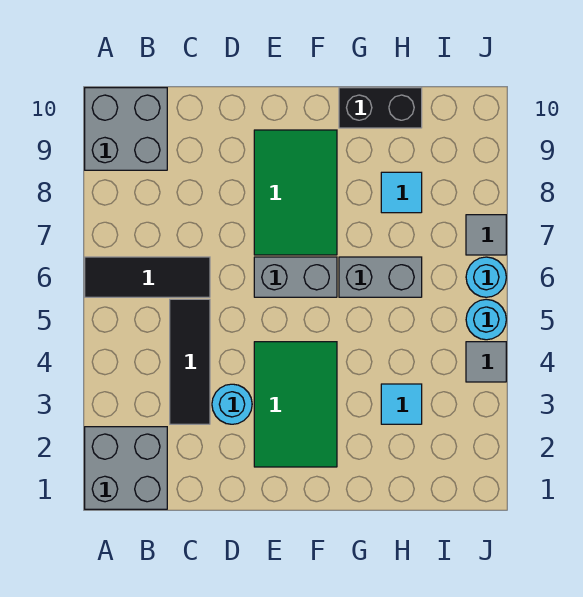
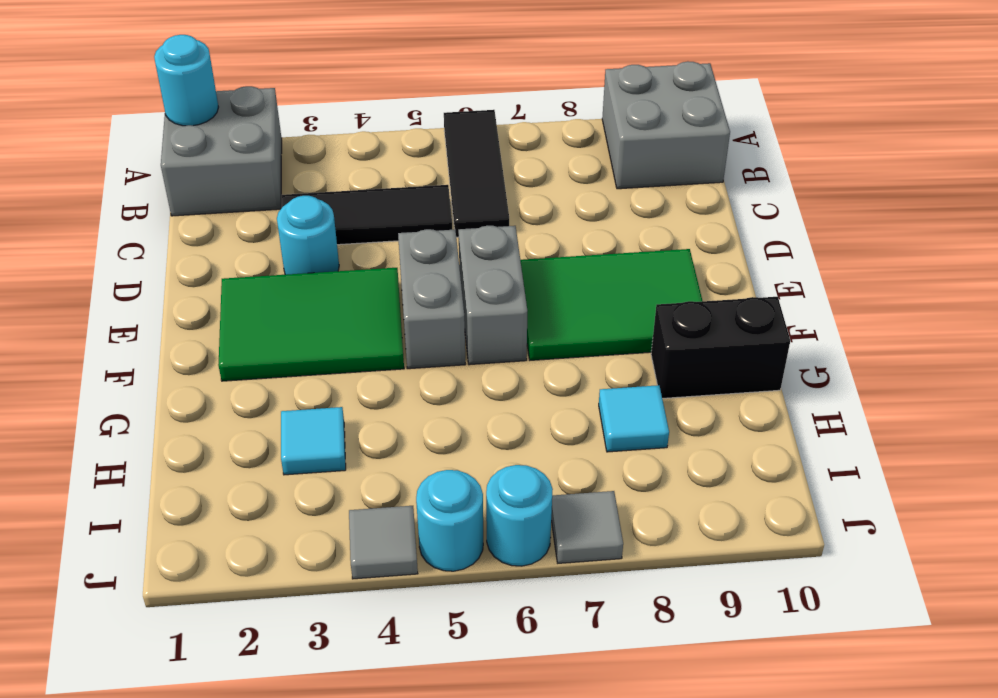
none -> cyan 1x1 round brick [154,35,218,126]
grey 1x2 brick [339,257,422,297] -> grey 1x2 brick moved to [398,229,466,369]
black 1x2 brick [339,88,422,128] -> black 1x2 brick turned to [651,297,790,398]

